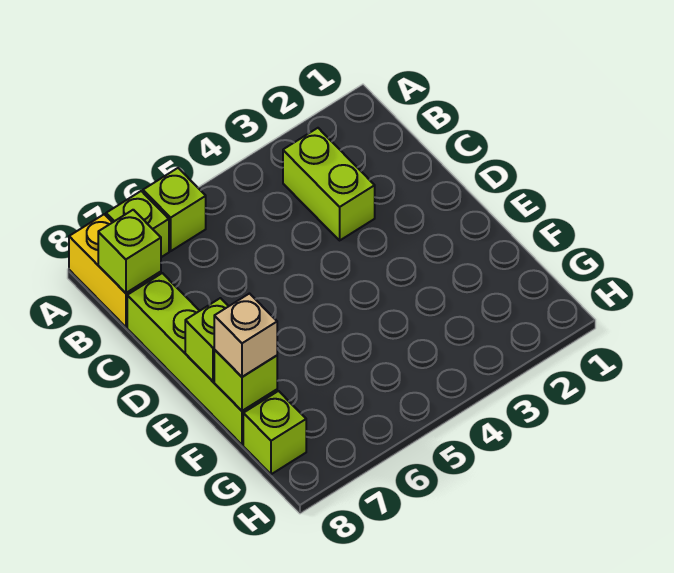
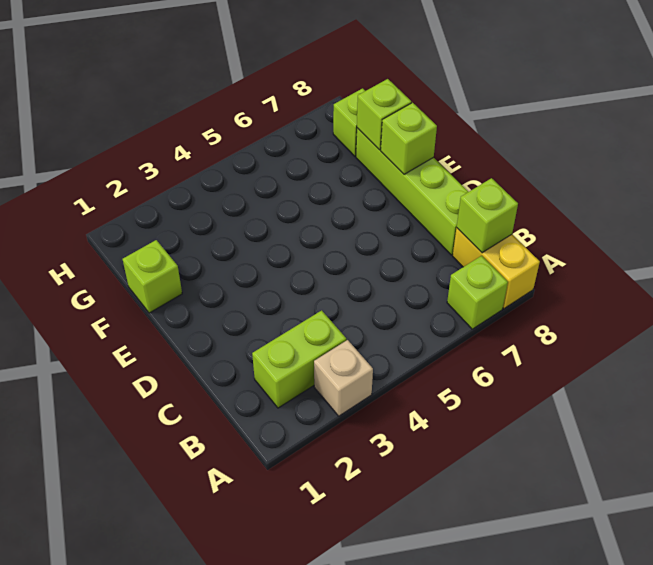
lime 1x1 brick [143,168,206,251] -> lime 1x1 brick moved to [123,240,182,313]
lime 1x2 brick [283,128,375,240] -> lime 1x2 brick turned to [252,310,346,408]
tan 1x1 brick [214,294,277,377] -> tan 1x1 brick moved to [314,340,373,416]

